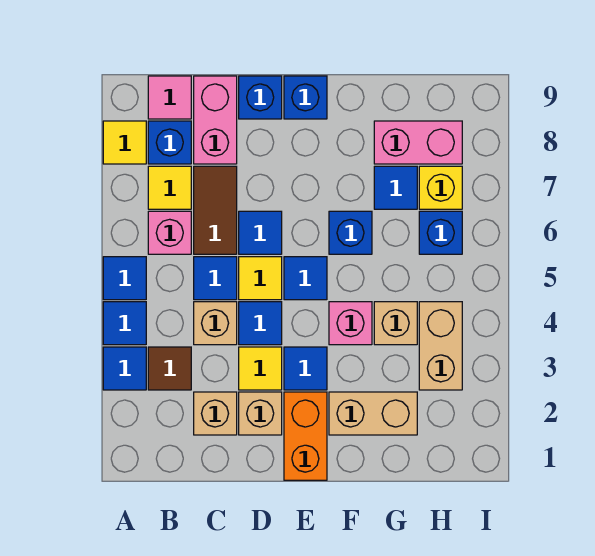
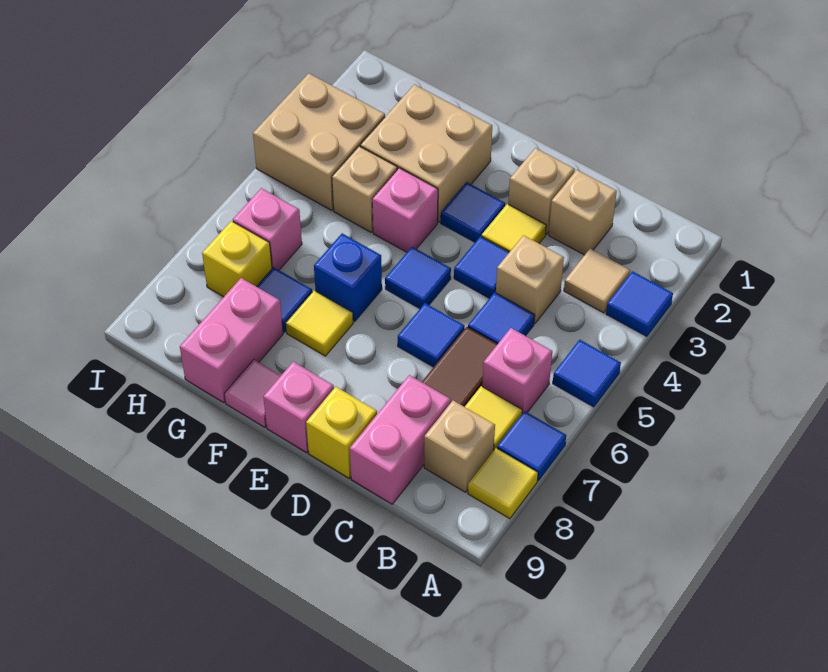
blue 1x1 tile [103,302,146,345] -> blue 1x1 tile moved to [497,411,566,481]
brown 1x1 tile [148,347,191,390] -> tan 1x1 tile [564,249,630,313]
blue 1x1 brick [148,121,191,164] -> tan 1x1 brick [424,401,495,492]
pink 1x1 tile [148,76,191,119] -> pink 1x1 tile moved to [224,360,281,427]
yellow 1x1 tile [239,257,282,300] -> yellow 1x1 tile moved to [286,291,353,356]
blue 1x1 brick [239,76,282,119] -> yellow 1x1 brick [306,387,377,478]
orange 1x2 brick [284,392,327,480] -> none
blue 1x1 brick [284,76,327,119] -> pink 1x1 brick [263,362,334,453]
tan 1x2 brick [329,392,417,435] -> tan 2x2 brick [360,84,492,222]
pink 1x2 brick [374,121,462,164] -> pink 1x2 brick turned to [180,278,283,402]
tan 1x2 brick [419,302,462,390] -> tan 2x2 brick [253,73,385,210]
blue 1x1 brick [419,211,462,254] -> pink 1x1 brick [233,188,302,270]

